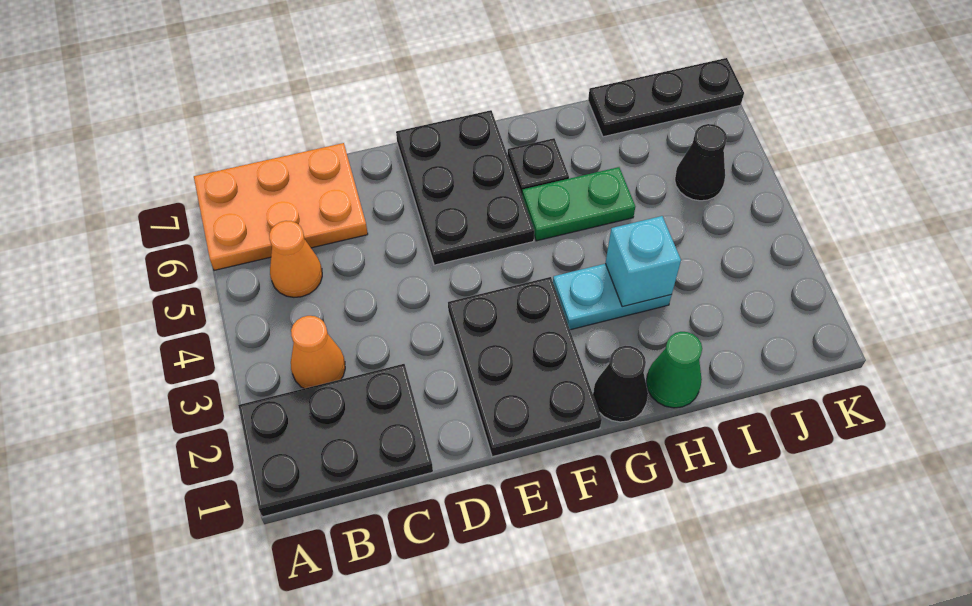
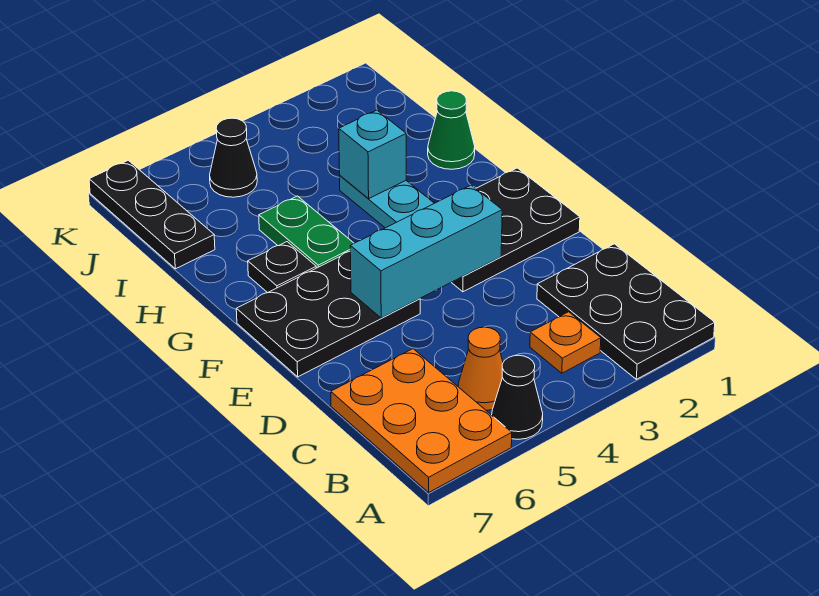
orange 1x1 cone [291,316,345,388] -> orange 1x1 plate [530,312,601,373]
none -> cyan 1x3 brick [350,185,502,318]
black 1x1 cone [593,346,648,422] -> black 1x1 cone moved to [492,355,543,439]

